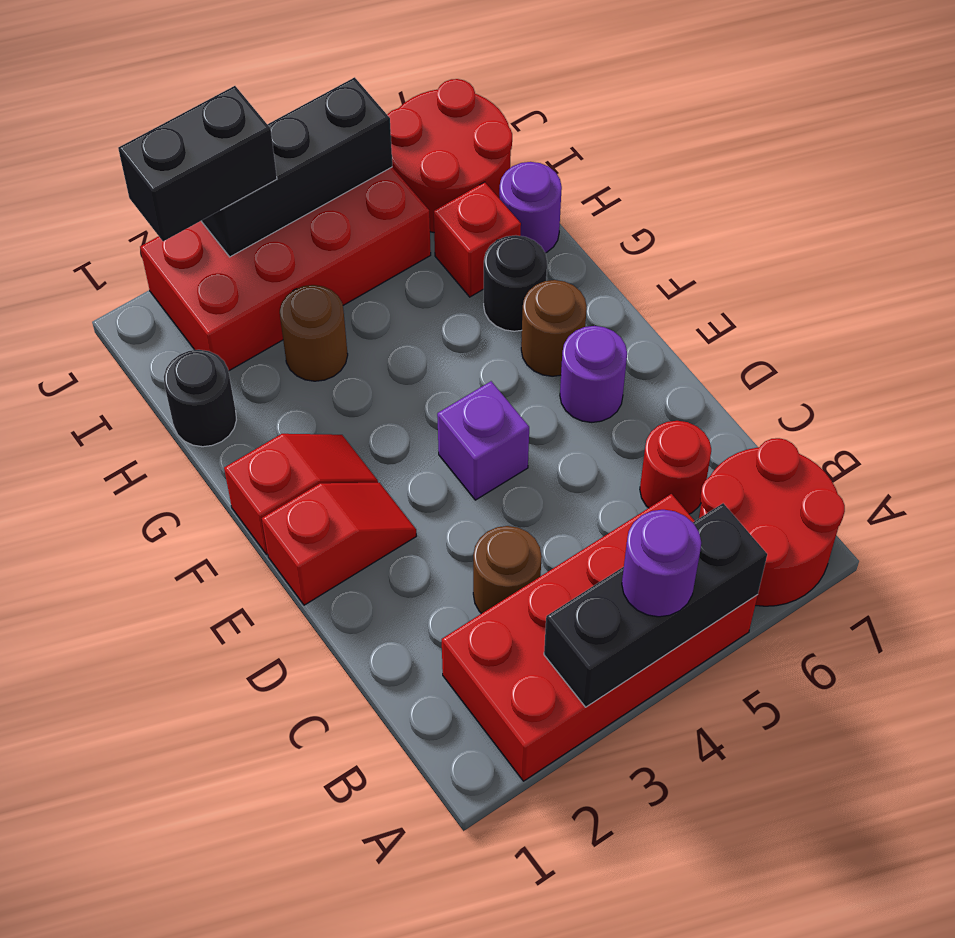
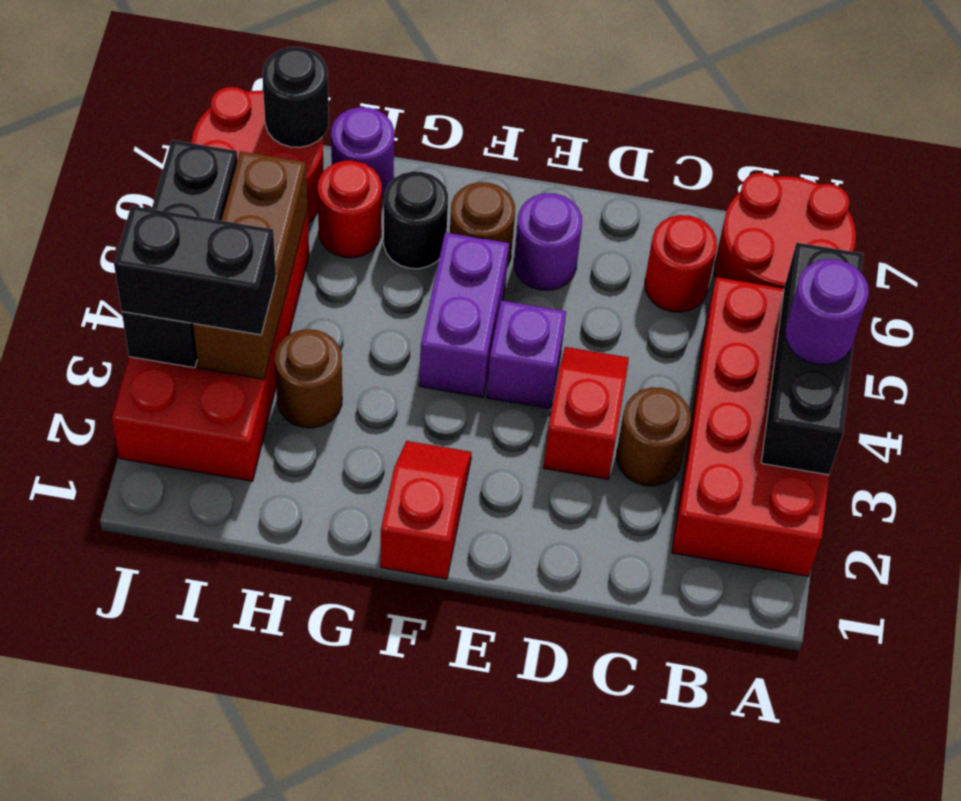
red 1x2 slope [262,483,416,605] -> red 1x2 slope moved to [543,347,629,479]
none -> purple 1x2 brick [419,233,509,397]
black 1x1 round brick [164,350,237,447] -> black 1x1 round brick moved to [262,47,329,147]
red 1x1 brick [434,182,521,297] -> red 1x1 round brick [318,161,382,258]
none -> brown 1x3 brick [193,151,307,380]
black 1x2 brick [118,86,277,241] -> black 1x2 brick turned to [114,206,276,335]

